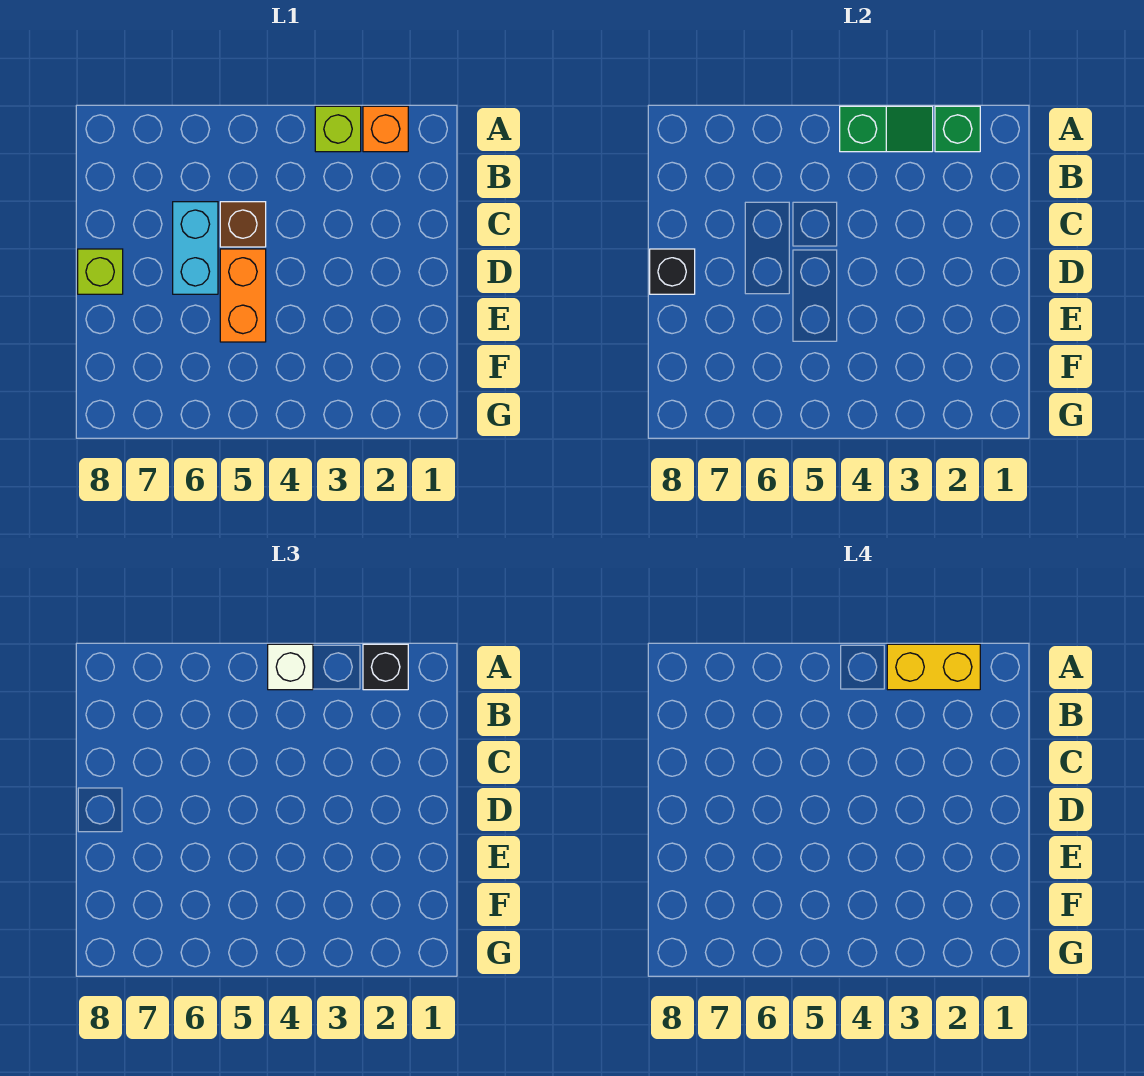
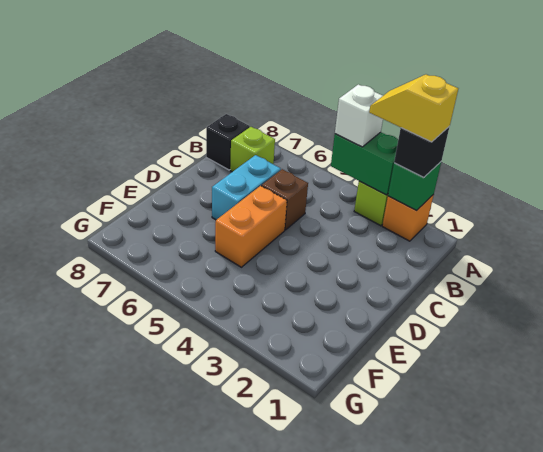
yellow 1x2 brick [887,644,980,690] -> yellow 1x2 slope [369,74,458,142]
green 1x2 slope [840,106,933,152] -> green 1x2 brick [331,132,398,195]
lime 1x1 brick [78,249,123,294] -> lime 1x1 brick moved to [230,127,275,172]
black 1x1 brick [650,249,695,294] -> black 1x1 brick moved to [206,114,250,170]

